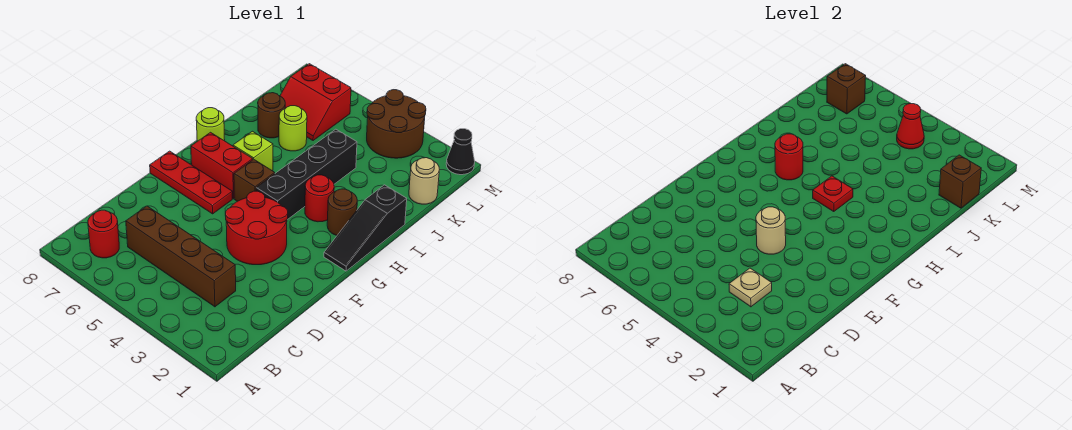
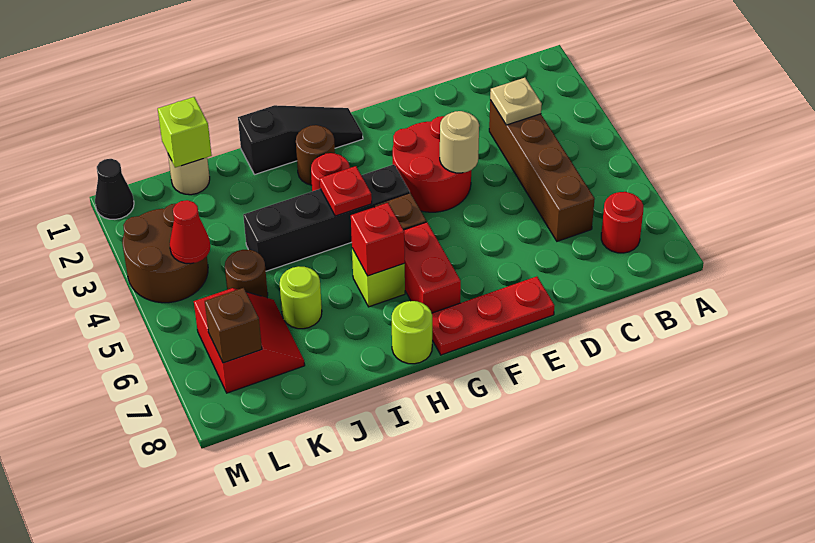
red 1x3 plate [150,151,232,214] -> red 1x3 plate turned to [432,276,555,355]
red 1x1 round brick [775,134,803,180] -> red 1x1 brick [351,203,405,276]
brown 1x1 round brick [258,93,285,138] -> brown 1x1 round brick moved to [225,250,268,298]
brown 1x1 brick [939,155,981,208] -> lime 1x1 brick [158,97,212,168]

